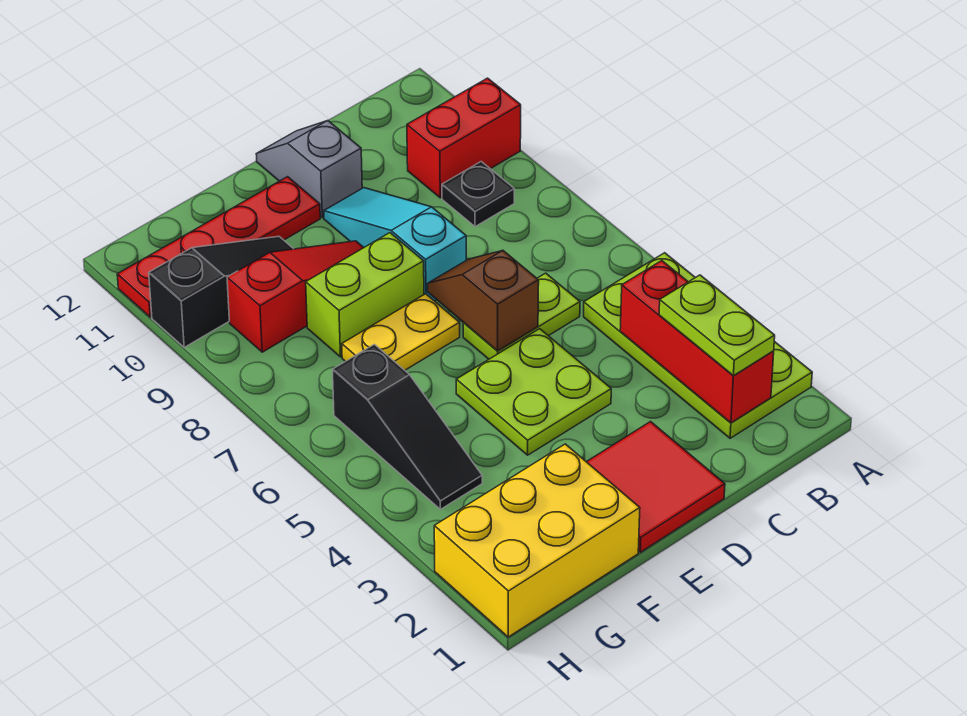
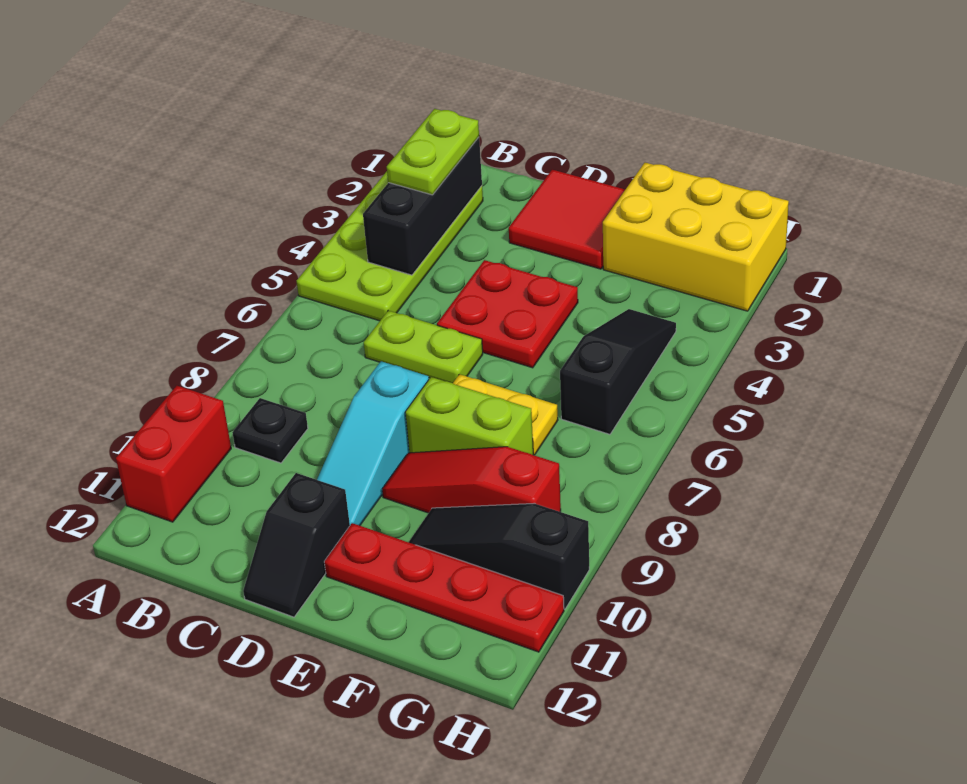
red 1x2 brick [407,78,521,198] -> red 1x2 brick turned to [116,386,231,522]
red 1x3 brick [620,261,774,423] -> black 1x3 brick [363,137,482,275]
lime 2x2 plate [456,329,611,455] -> red 2x2 plate [437,260,578,368]
brown 1x2 slope [428,251,539,351] -> none
grey 1x2 slope [256,121,362,218] -> black 1x2 slope [243,473,350,617]

